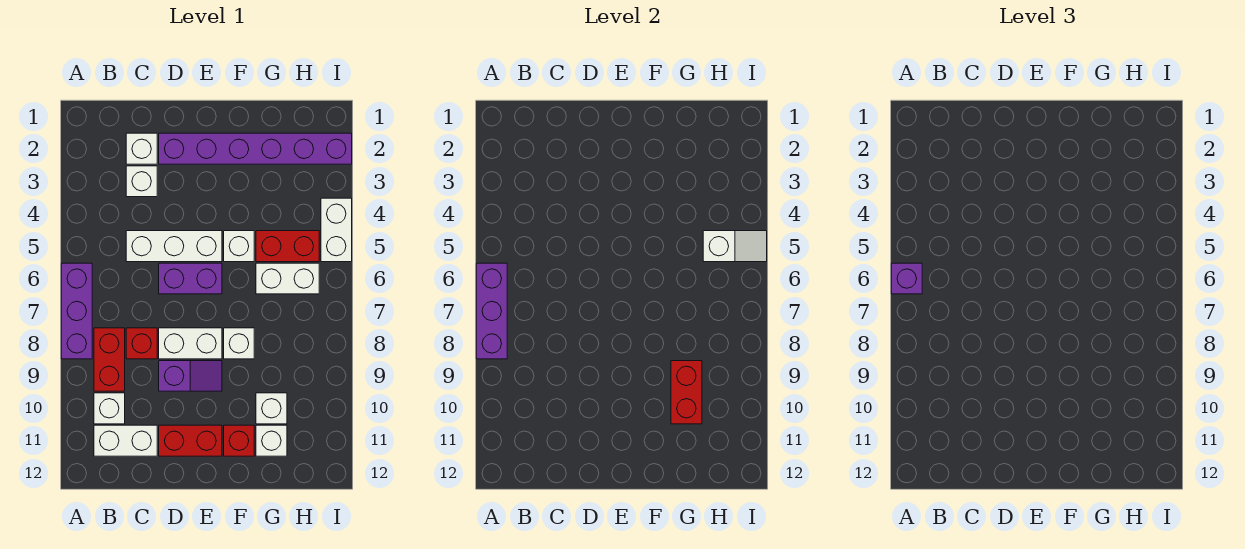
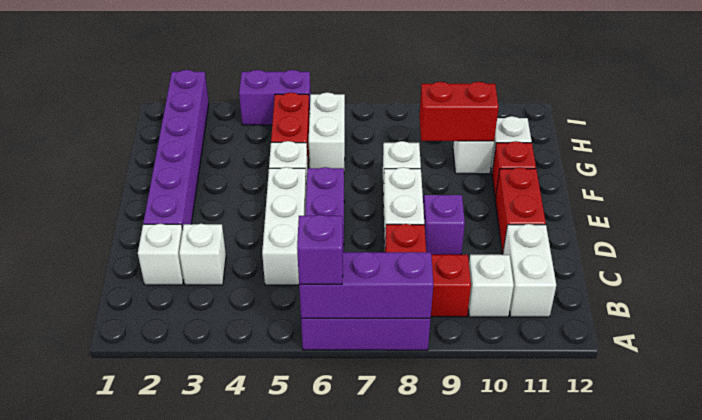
white 1x2 slope [703,231,767,262] -> none
white 1x2 brick [321,198,352,262] -> purple 1x2 brick [239,70,311,125]

